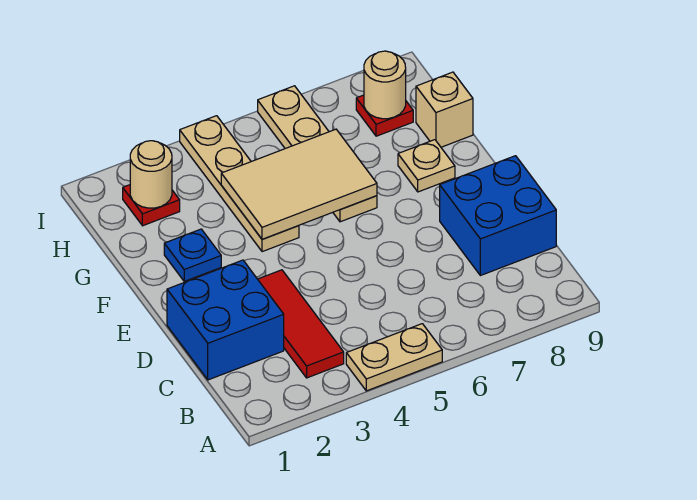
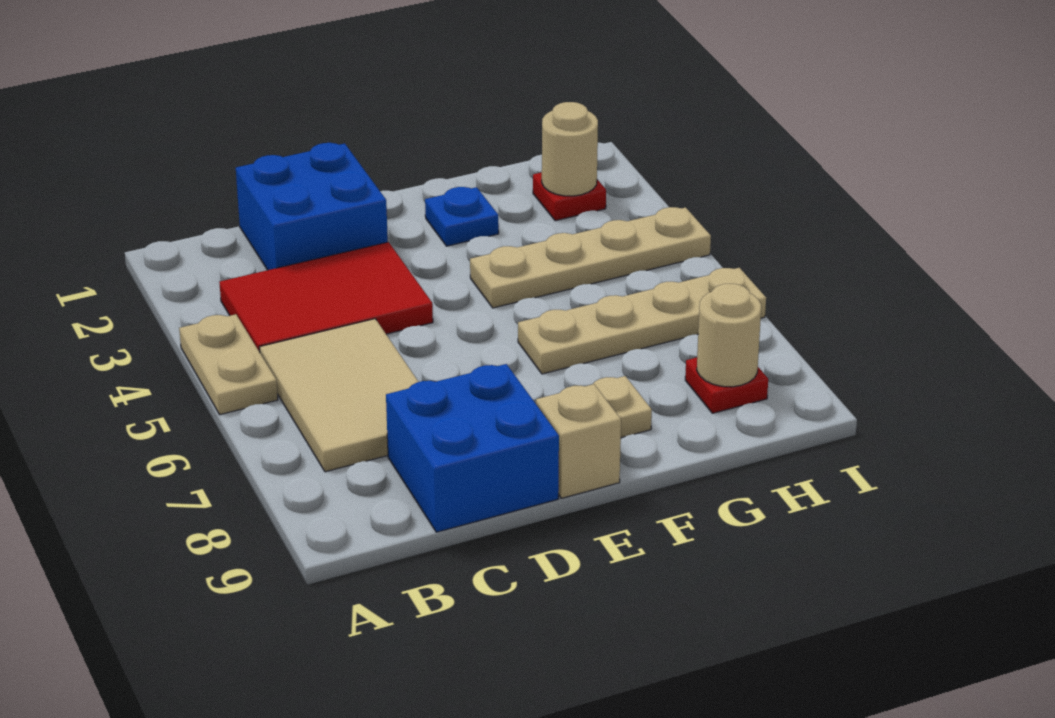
red 1x3 tile [258,270,344,378] -> red 2x3 tile [219,242,433,352]
tan 2x3 tile [221,129,377,239] -> tan 2x3 tile moved to [259,319,418,472]
tan 1x1 brick [416,72,473,147] -> tan 1x1 brick moved to [536,384,621,498]

